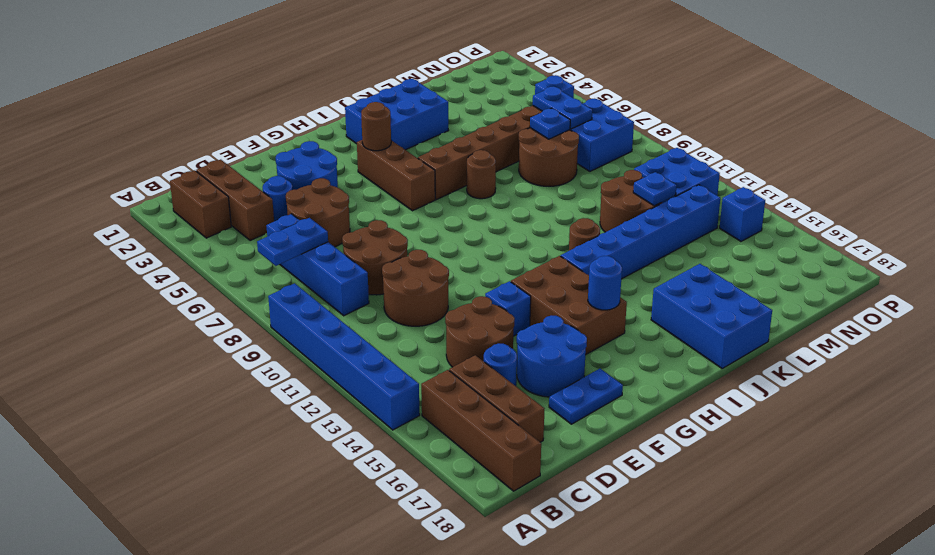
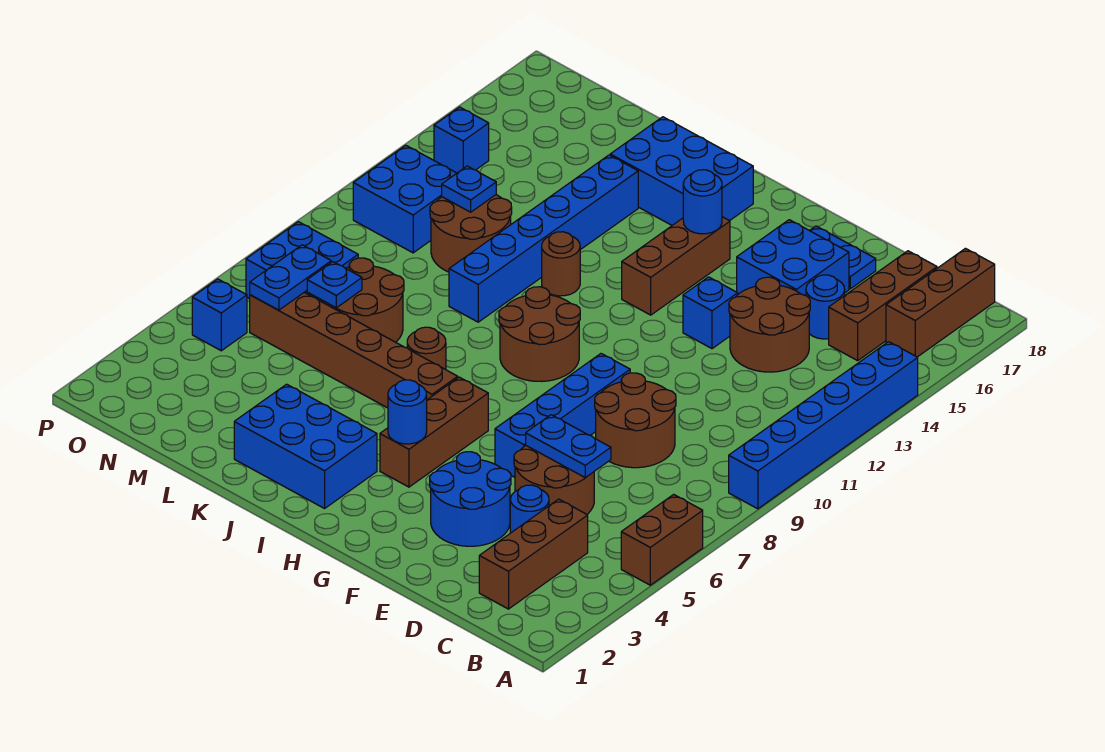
brown 1x2 brick [170,170,231,238] -> brown 1x2 brick moved to [621,494,703,585]
blue 1x2 plate [257,218,328,266] -> blue 1x2 plate moved to [526,415,611,478]
brown 1x4 brick [421,370,541,491] -> brown 1x3 brick [886,248,995,357]
blue 1x4 brick [266,214,369,316] -> blue 1x4 brick moved to [495,354,630,477]
brown 2x2 round brick [382,250,449,326] -> brown 2x2 round brick moved to [499,287,580,381]
blue 2x2 round brick [517,315,587,397] -> blue 2x2 brick [737,220,849,296]
brown 2x3 brick [511,256,627,355] -> brown 1x3 brick [622,217,730,315]
brown 1x1 round brick [361,102,391,151] -> blue 1x1 round brick [388,380,427,444]
blue 1x6 brick [561,185,720,279] -> blue 1x6 brick turned to [449,155,638,322]
blue 2x3 brick [651,264,772,368] -> blue 2x3 brick turned to [610,117,753,225]

